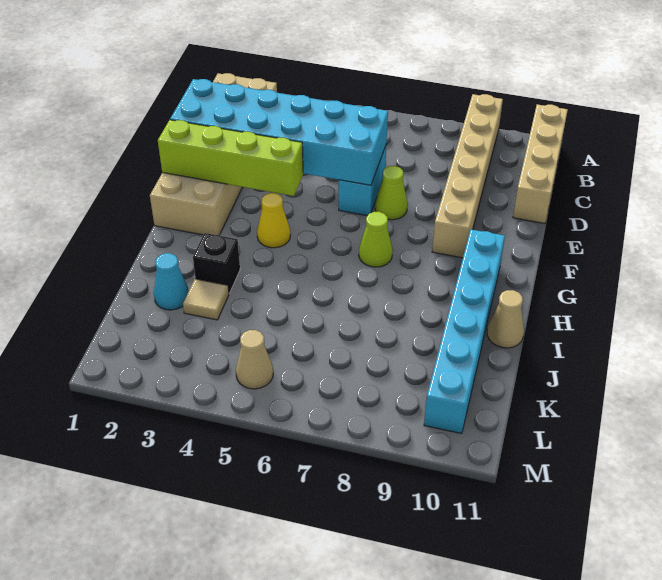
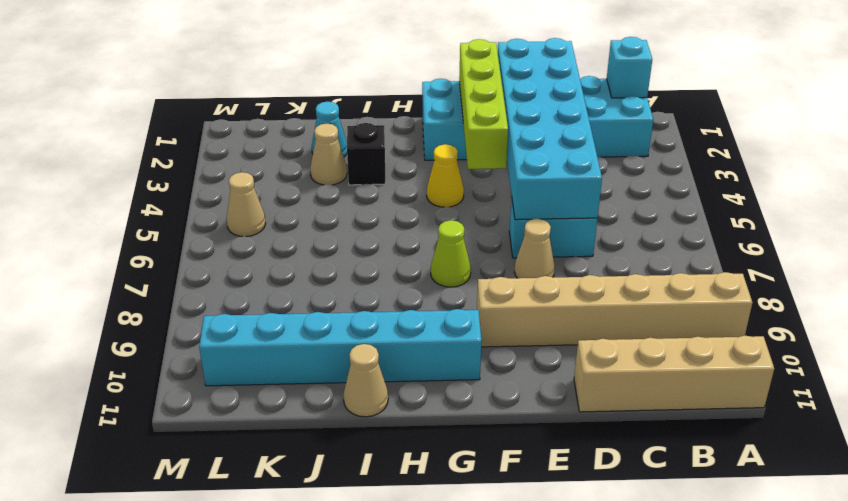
tan 2x6 brick [150,73,277,235] -> cyan 2x6 brick [422,76,653,160]
none -> cyan 1x1 brick [607,37,652,98]
lime 1x1 cone [375,166,408,220] -> tan 1x1 cone [514,219,555,278]
tan 1x1 tile [183,279,229,320] -> tan 1x1 cone [310,124,347,185]

